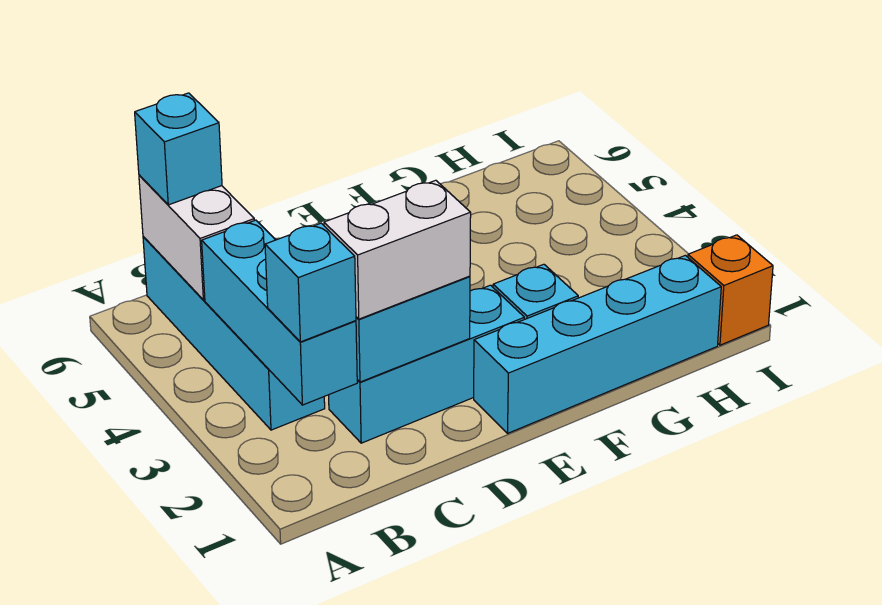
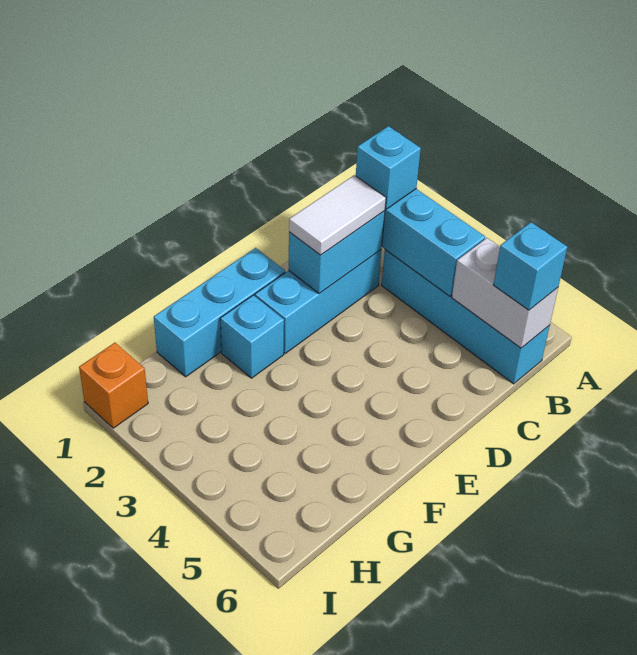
white 1x2 brick [324,180,471,319] -> white 1x2 tile [289,175,386,255]
cyan 1x4 brick [474,255,721,433] -> cyan 1x3 brick [154,248,285,377]

